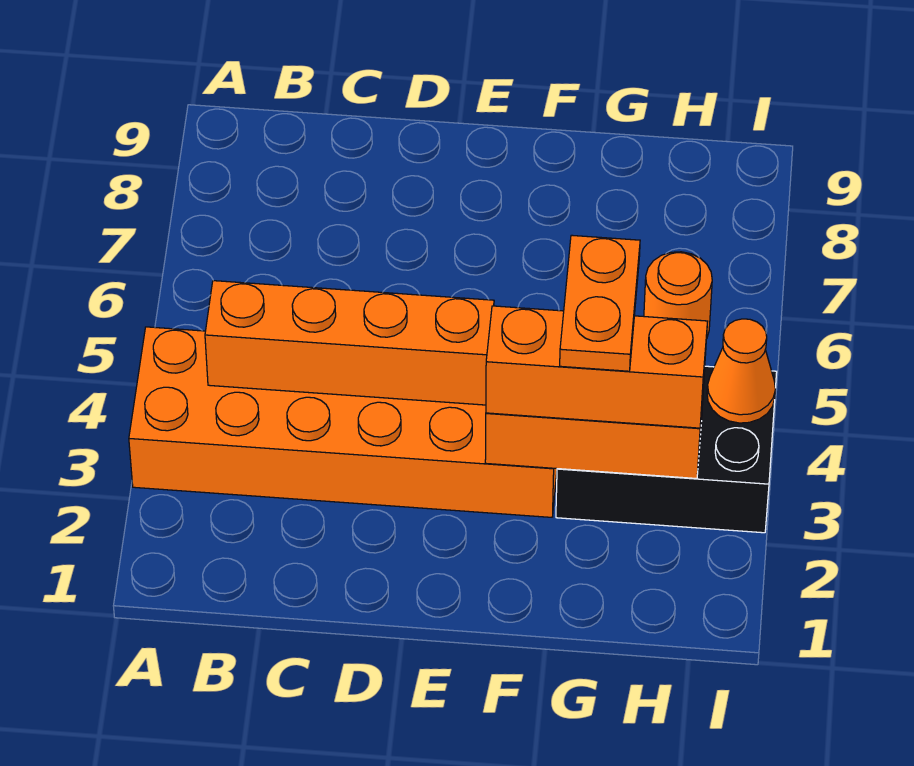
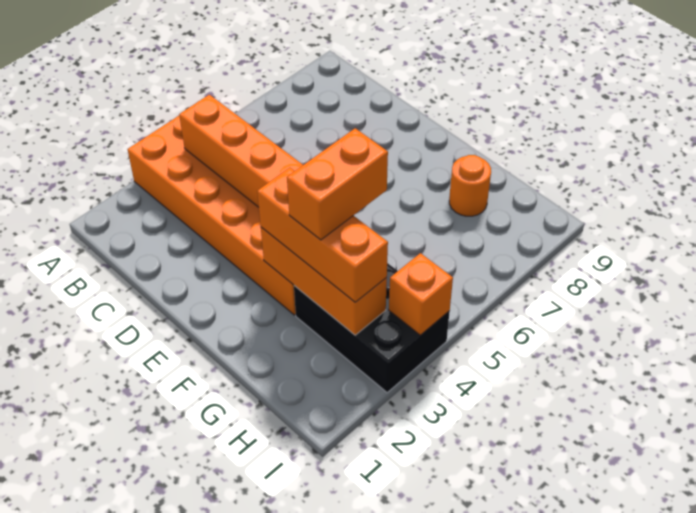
orange 1x2 plate [560,235,640,371] -> orange 1x2 brick [287,128,388,240]
orange 1x1 round brick [644,252,712,339] -> orange 1x1 round brick moved to [449,155,491,216]
orange 1x1 cone [707,319,775,423] -> orange 1x1 brick [389,253,453,335]

